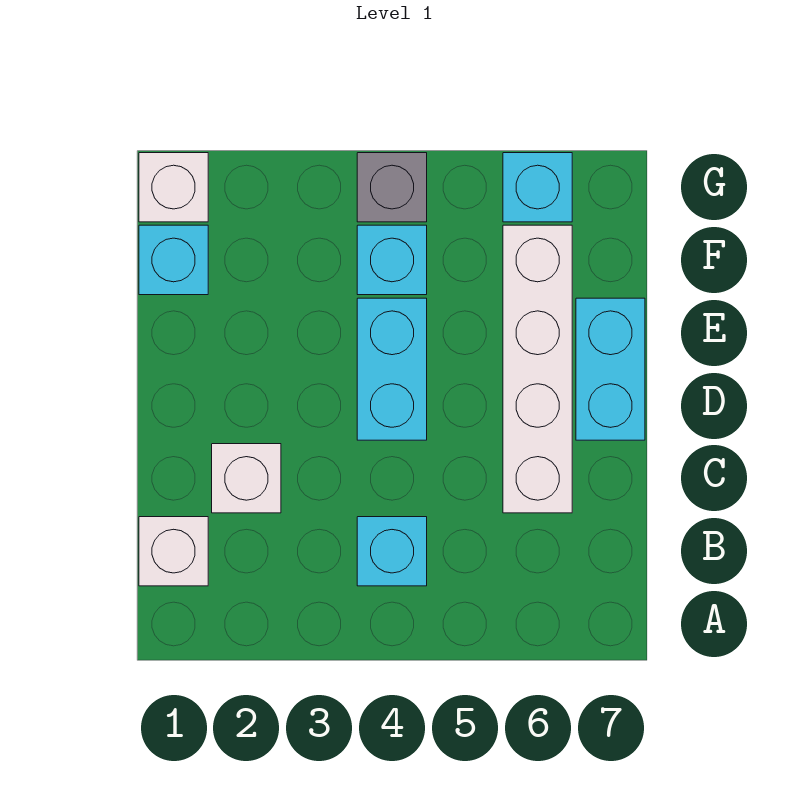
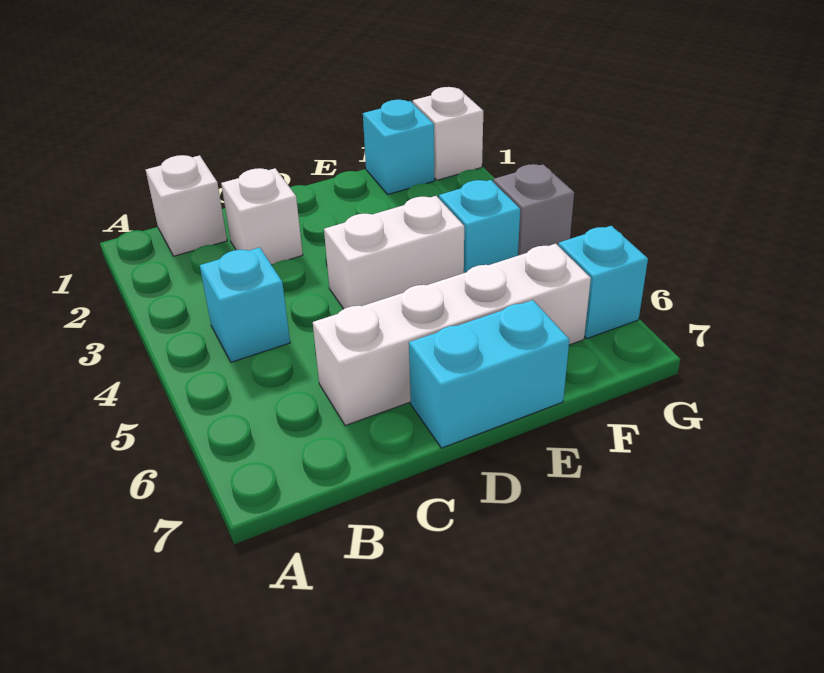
cyan 1x2 brick [357,298,427,440] -> white 1x2 brick [324,196,464,309]

